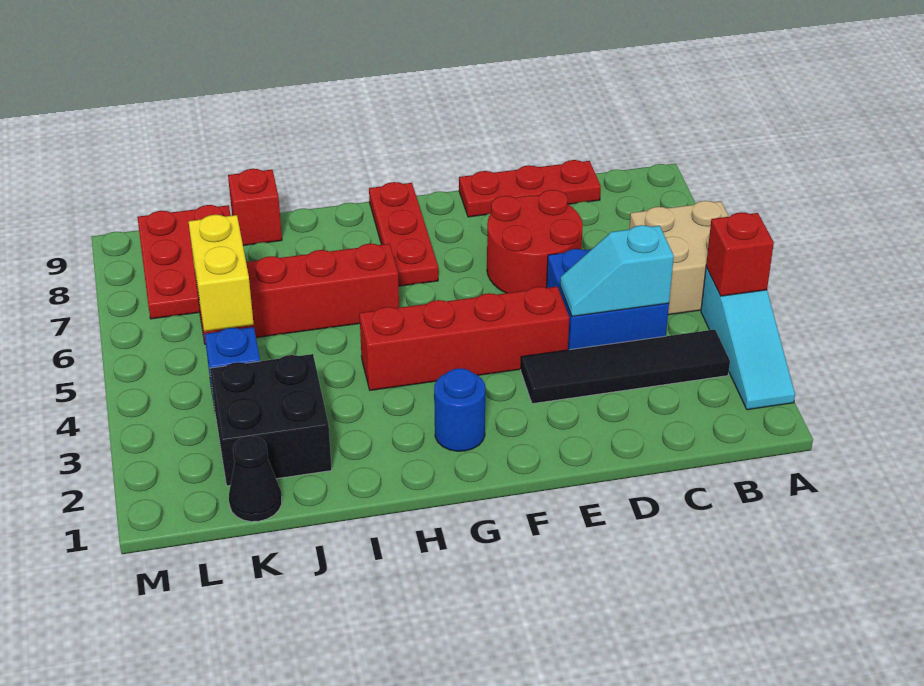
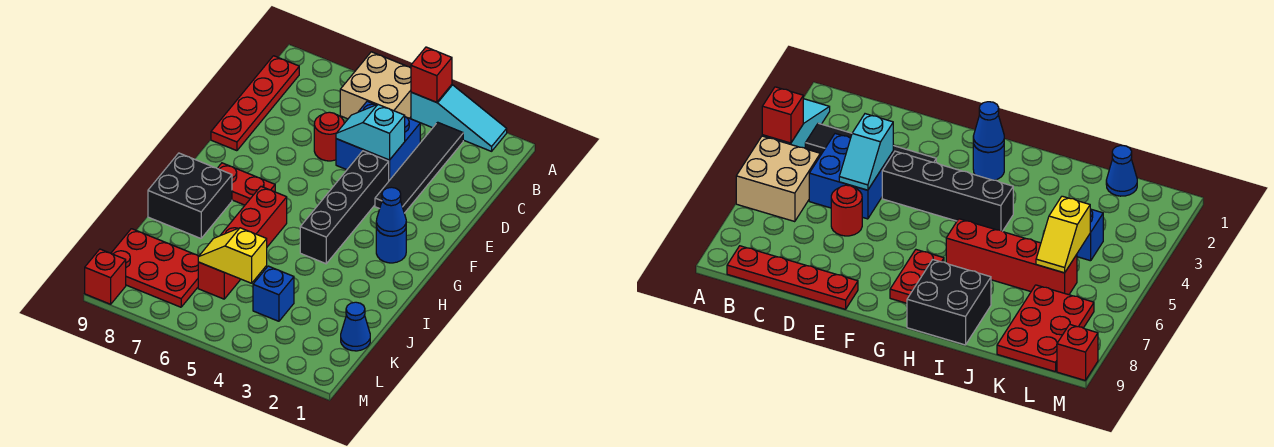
cyan 1x2 slope [560,225,674,316] -> cyan 1x2 slope turned to [336,104,405,160]
red 1x3 plate [459,160,601,217] -> red 1x4 plate [211,56,299,151]
red 2x2 round brick [487,190,583,293] -> red 1x1 round brick [314,112,344,161]
red 1x4 brick [359,287,569,390] -> black 1x4 brick [300,151,389,264]
none -> blue 1x1 cone [376,187,406,236]
red 1x3 plate [369,182,438,286] -> red 1x2 plate [217,163,275,205]
black 2x2 brick [210,354,332,486] -> black 2x2 brick moved to [148,153,232,238]
red 1x1 brick [228,169,282,246] -> red 1x1 brick moved to [85,249,126,304]
black 1x1 cone [229,436,282,522] -> blue 1x1 cone [341,302,370,351]
yellow 1x2 brick [188,215,254,331] -> yellow 1x2 slope [198,228,267,283]

